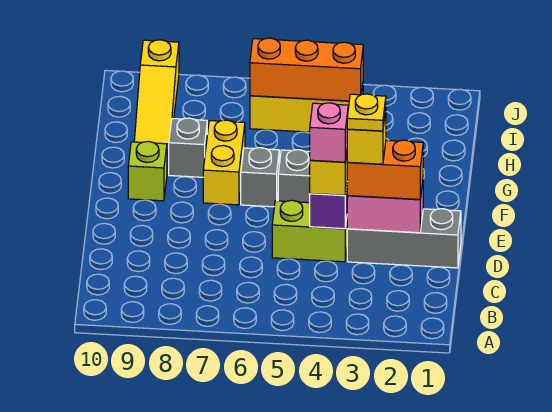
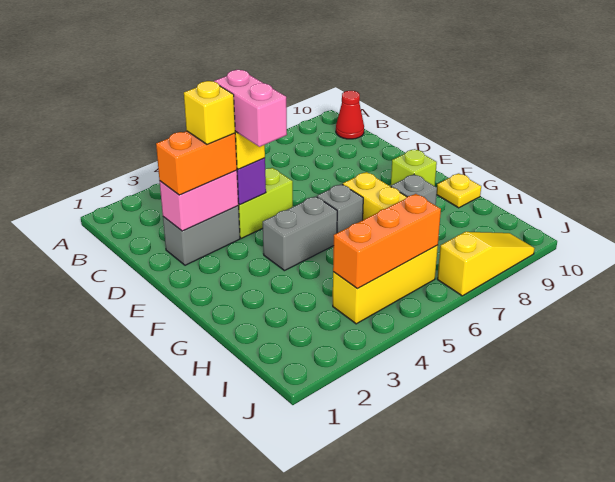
none -> red 1x1 cone [336,91,364,139]
grey 1x3 brick [347,209,461,268] -> grey 1x2 brick [163,206,240,265]
yellow 1x1 plate [347,94,386,131] -> yellow 1x1 plate moved to [437,173,481,208]
pink 1x1 brick [309,103,348,162] -> pink 1x2 brick [214,70,287,147]
yellow 1x3 slope [134,40,179,150] -> yellow 1x3 slope turned to [437,232,535,296]

